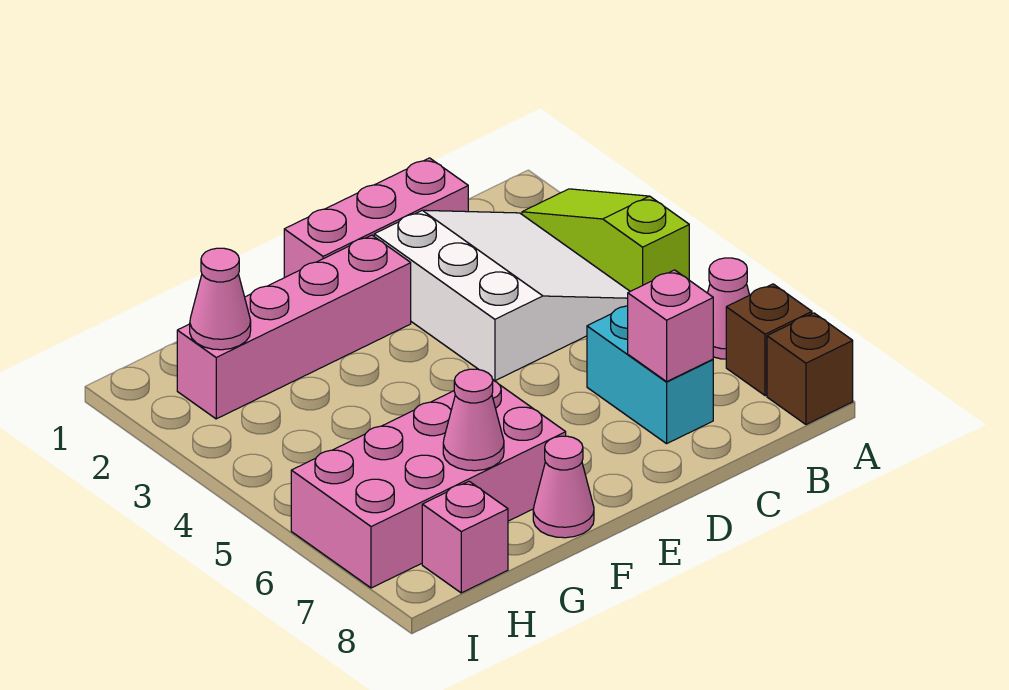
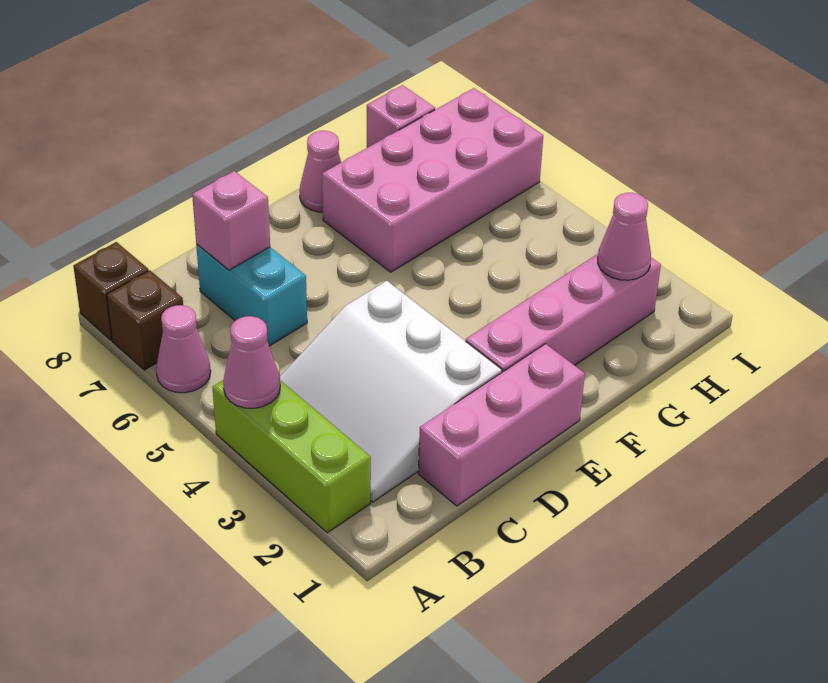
lime 1x3 slope [522,189,689,291] -> lime 1x3 brick [212,380,371,533]
pink 1x1 cone [443,369,504,471] -> pink 1x1 cone moved to [223,316,280,408]

